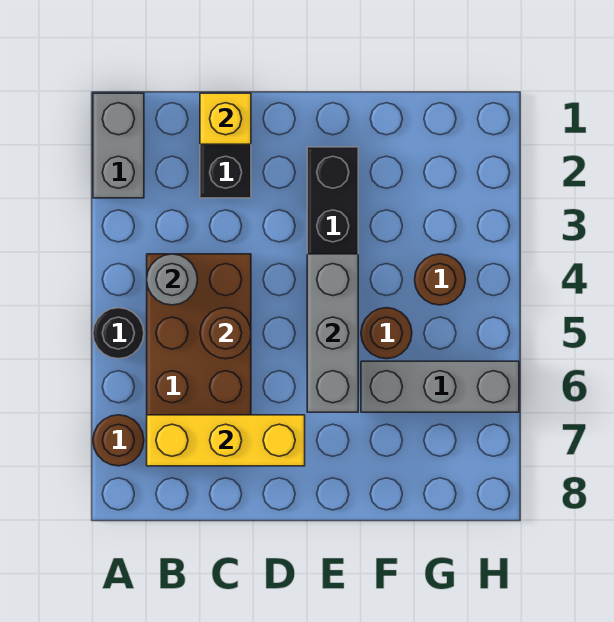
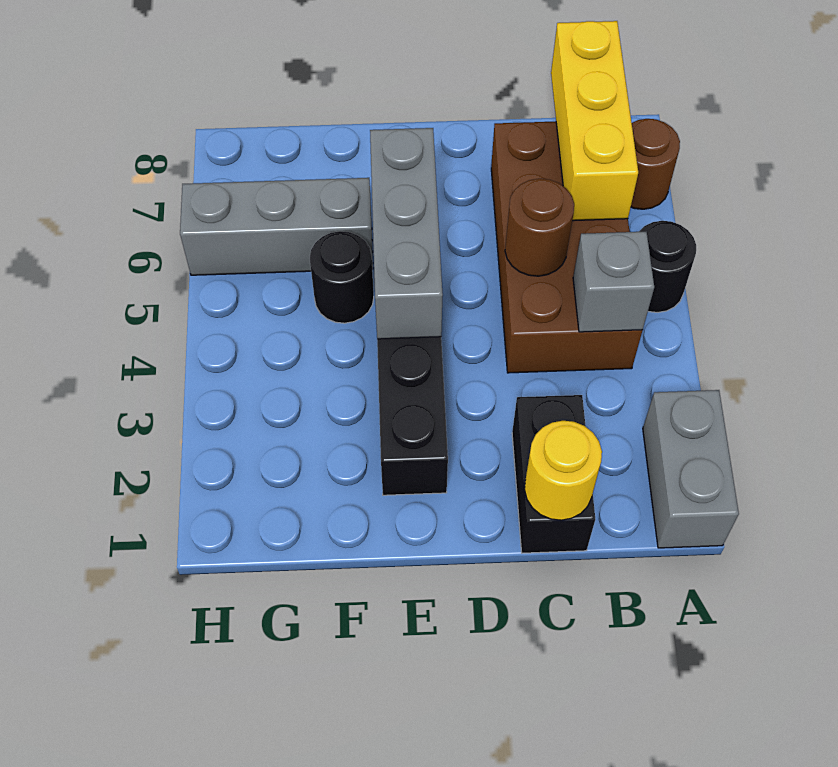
grey 1x1 round brick [147,254,198,305] -> grey 1x1 brick [573,232,654,332]
yellow 1x3 brick [147,415,305,466] -> yellow 1x3 brick turned to [551,21,638,221]
yellow 1x1 brick [200,93,251,144] -> yellow 1x1 round brick [525,421,602,520]
brown 1x1 round brick [361,308,412,359] -> black 1x1 round brick [310,231,374,323]
brown 1x1 round brick [415,254,466,305] -> none

